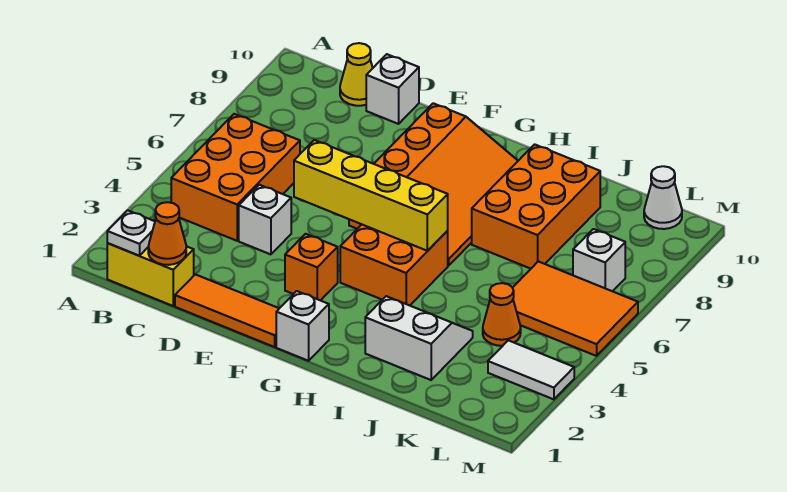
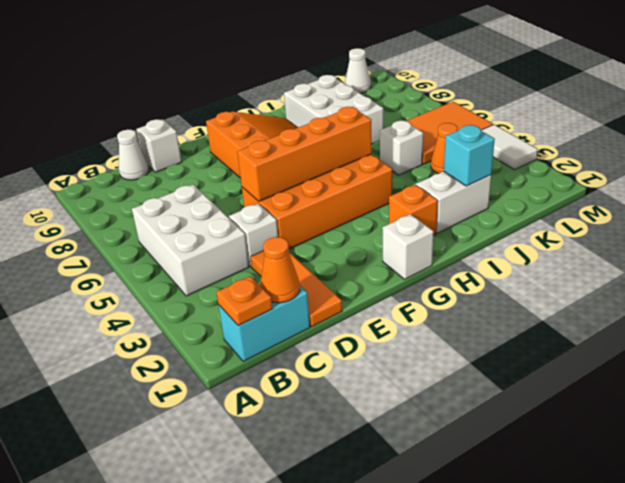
yellow 1x2 brick [107,243,194,306] -> cyan 1x2 brick [218,285,310,361]
white 1x1 plate [107,210,155,256] -> orange 1x1 plate [216,276,272,326]
orange 2x3 brick [171,114,300,241] -> white 2x3 brick [132,185,249,296]
yellow 1x1 cone [340,43,373,106] -> white 1x1 cone [117,130,149,180]
orange 1x3 tile [175,274,279,347] -> orange 1x3 tile turned to [250,251,342,327]
yellow 1x4 brick [294,140,448,251] -> orange 1x4 brick [237,107,372,201]
orange 1x1 brick [285,234,338,301] -> orange 1x1 brick moved to [389,185,438,235]
orange 2x2 brick [340,225,448,305] -> orange 2x4 brick [242,154,392,249]
orange 2x3 brick [472,144,600,269] -> white 2x3 brick [284,75,383,144]
none -> cyan 1x1 brick [444,125,495,186]
white 1x2 tile [488,340,574,399] -> white 1x2 tile turned to [481,125,538,170]
white 1x1 brick [573,229,625,291] -> white 1x1 brick moved to [380,121,423,175]

